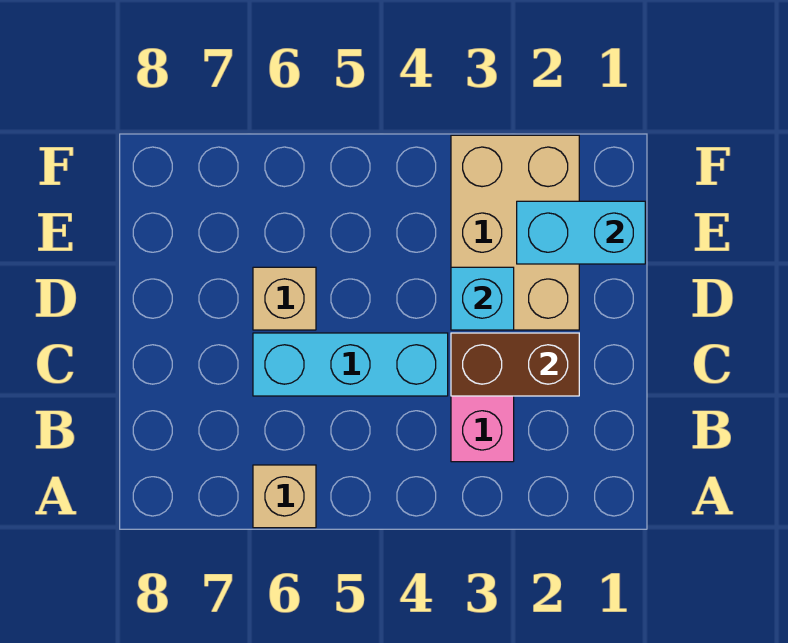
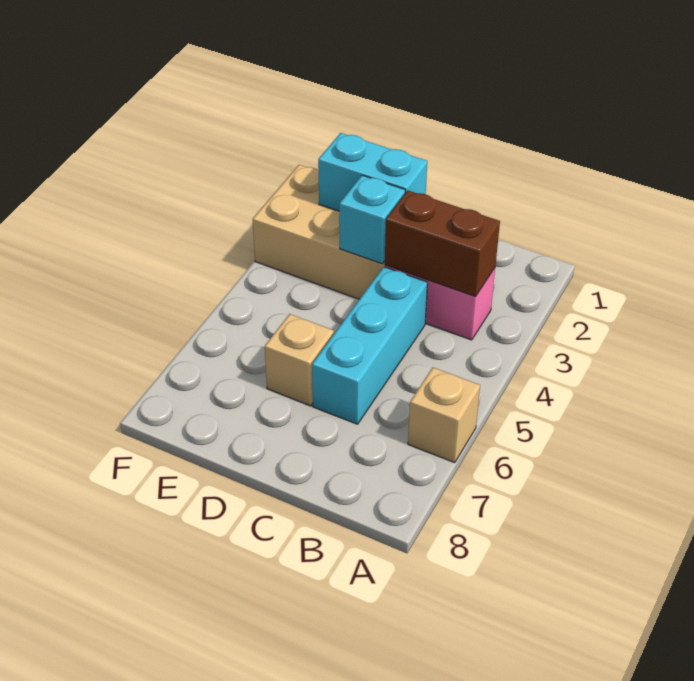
brown 1x2 brick [451,333,579,396] -> brown 1x2 brick turned to [384,191,500,297]
cyan 1x2 brick [517,201,645,264] -> cyan 1x2 brick turned to [318,133,427,211]

